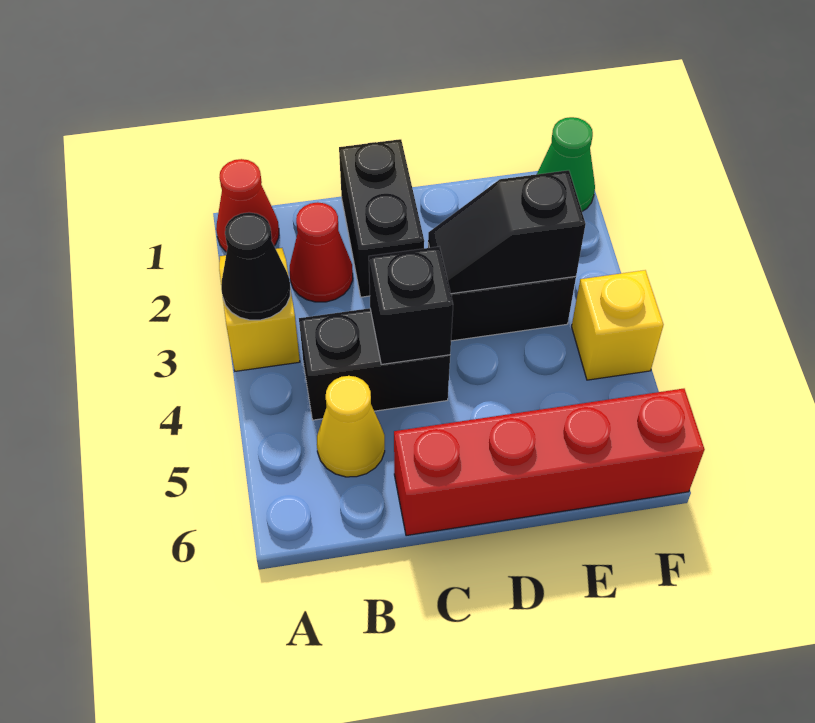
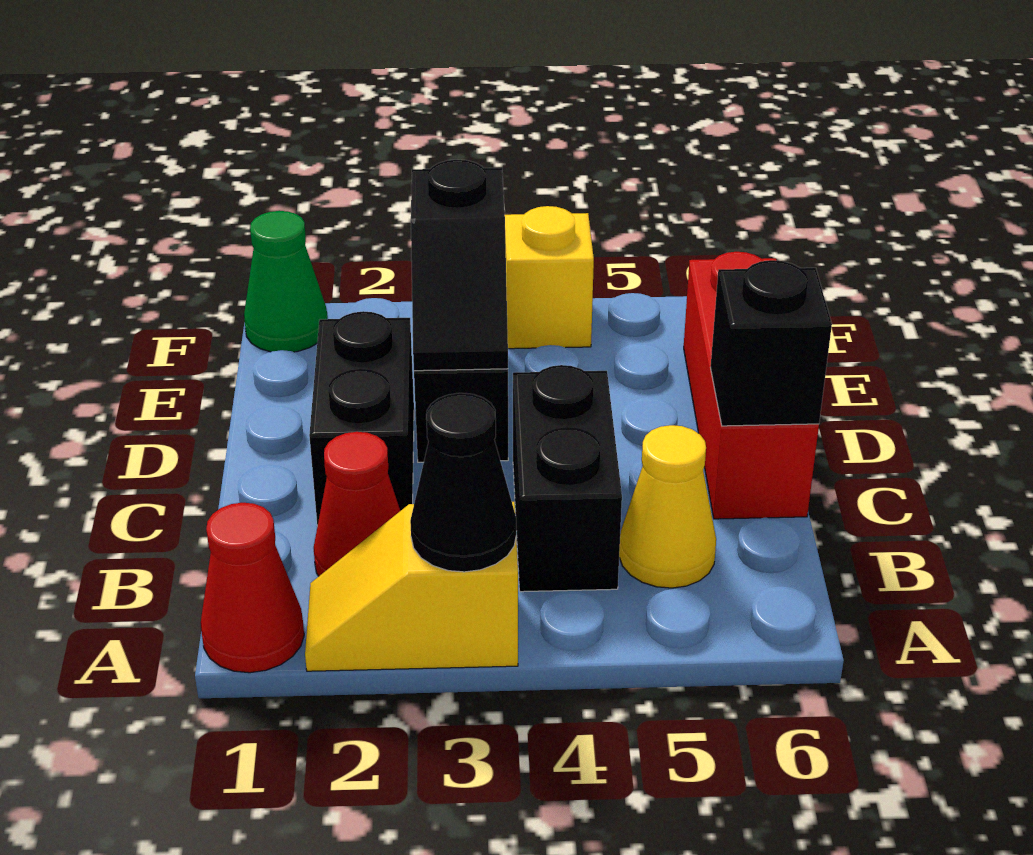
black 1x2 brick [339,139,424,297] -> black 1x2 brick turned to [309,311,414,526]
black 1x1 brick [369,247,453,364] -> black 1x1 brick moved to [710,260,832,426]
red 1x4 brick [394,389,705,536] -> red 1x3 brick [684,252,819,519]

